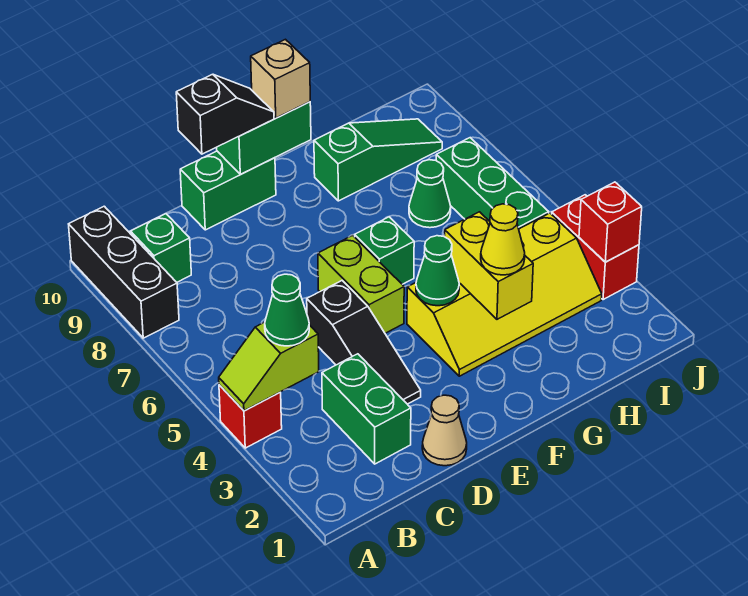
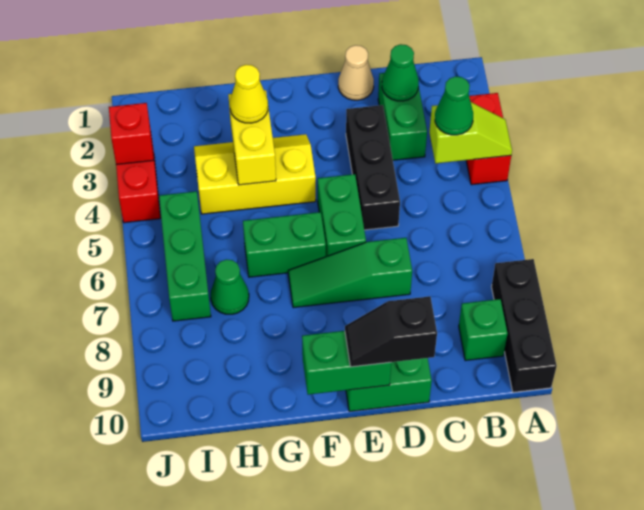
red 1x1 brick [219,385,282,448] -> red 1x2 brick [466,93,511,185]
black 1x3 slope [307,281,421,404] -> black 1x3 brick [346,105,400,230]
lime 1x2 brick [318,235,404,333] -> green 1x2 brick [318,174,366,257]
yellow 2x4 slope [407,213,602,376] -> yellow 2x3 slope [194,134,316,214]
green 1x1 cone [416,236,459,306] -> green 1x1 cone moved to [382,44,419,101]
green 1x1 brick [355,217,414,284] -> green 1x2 brick [243,212,326,277]
tan 1x1 brick [251,39,310,118] -> none
green 1x3 slope [314,119,442,201] -> green 1x3 slope moved to [288,238,412,308]

